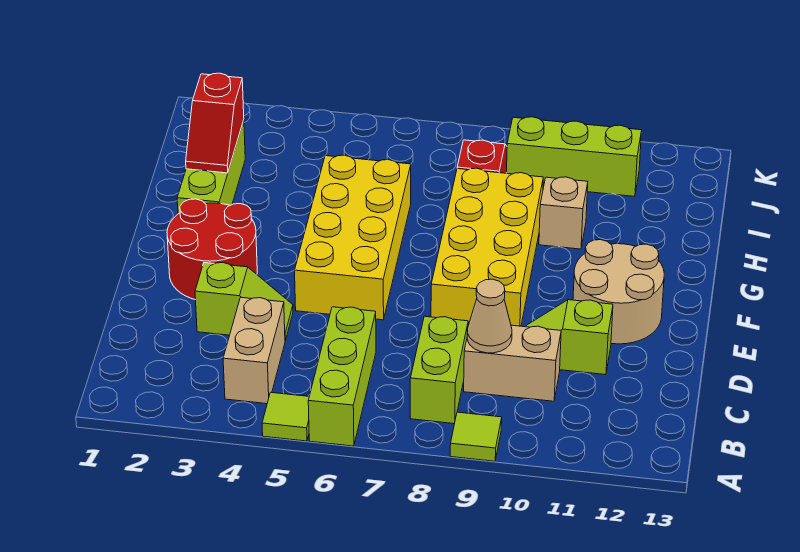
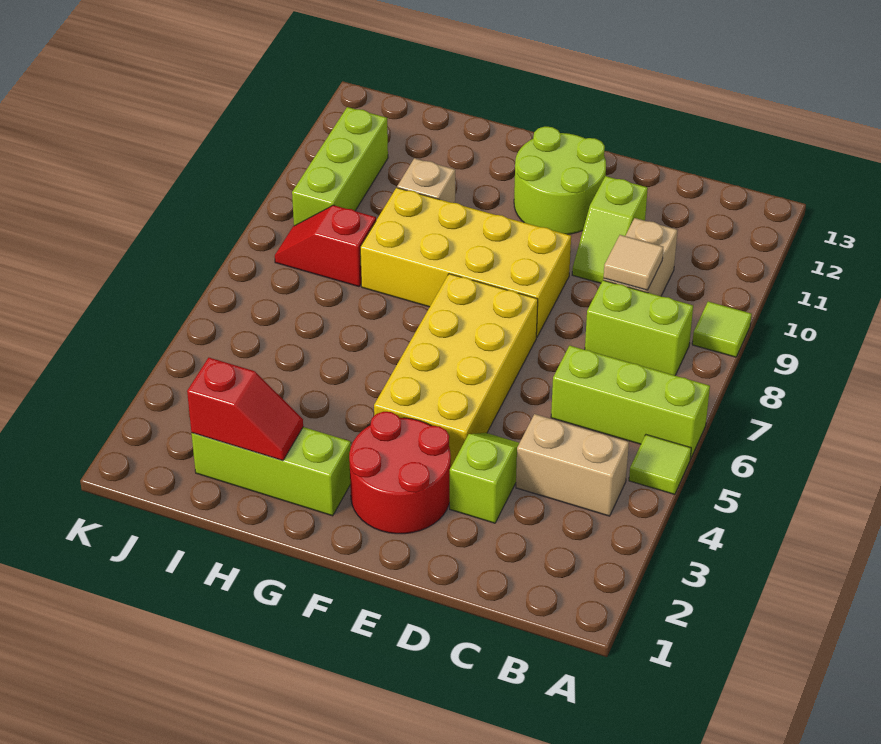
tan 1x1 cone [467,279,512,353] -> tan 1x1 tile [604,235,663,290]
yellow 2x4 brick [295,155,411,320] -> yellow 2x4 brick turned to [374,274,538,466]
tan 2x2 round brick [573,240,664,344] -> lime 2x2 round brick [514,127,606,234]

